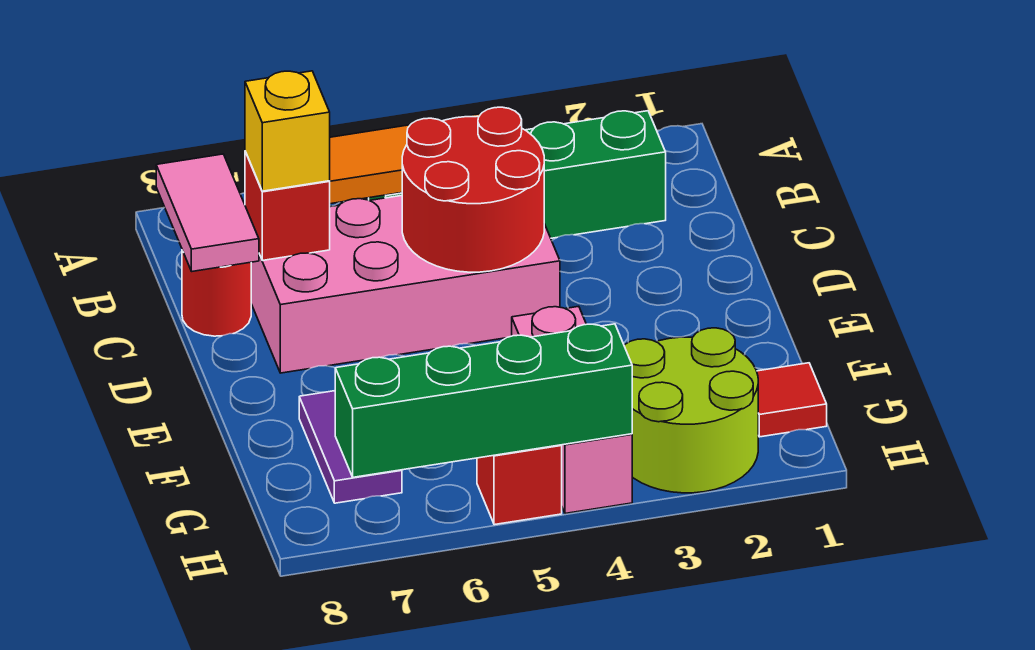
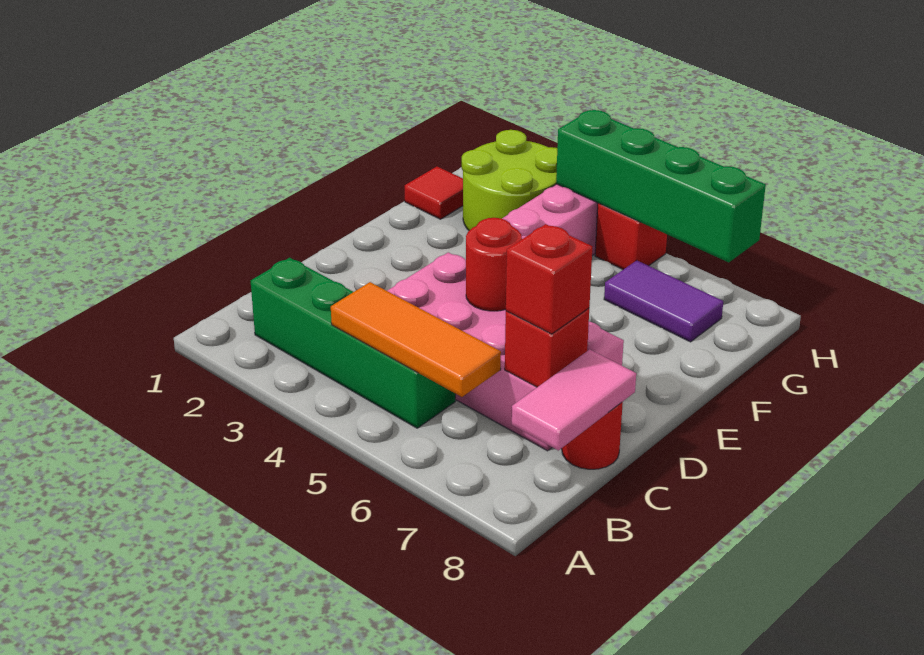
red 2x2 round brick [402,107,544,272] -> red 1x1 round brick [466,218,522,311]
yellow 1x1 brick [245,71,330,191] -> red 1x1 brick [506,224,593,334]
purple 1x2 tile [299,391,402,503] -> purple 1x2 tile turned to [604,260,723,342]

